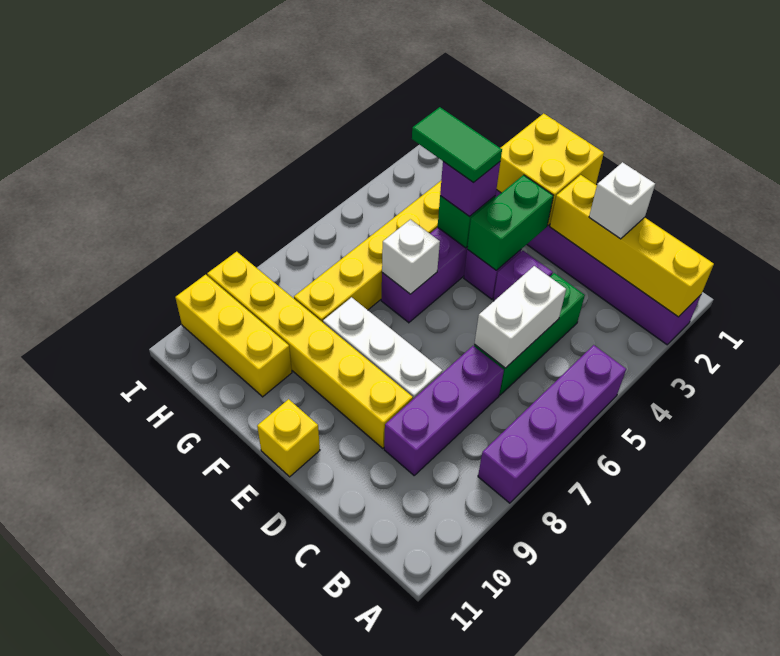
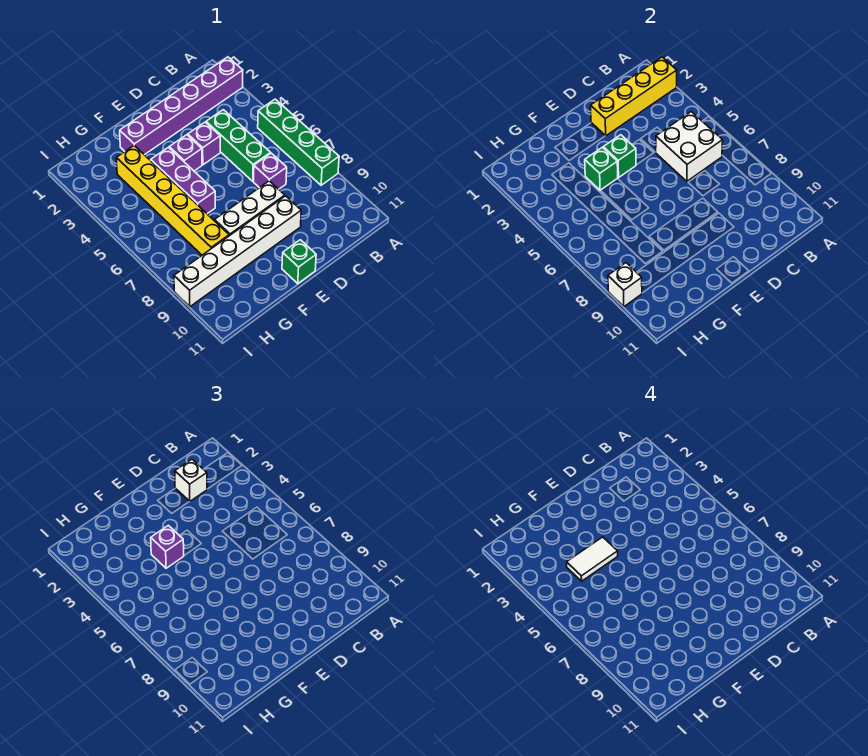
purple 1x4 brick [478,345,626,503] -> green 1x4 brick [258,99,339,185]
white 1x2 brick [474,266,566,368] -> white 2x2 brick [656,112,723,181]
purple 1x3 brick [384,346,504,475] -> purple 1x1 brick [254,153,287,189]
yellow 1x6 brick [207,252,413,448] -> white 1x6 brick [174,196,301,307]
yellow 2x2 brick [496,114,604,226] -> none
green 1x2 brick [467,175,553,270] -> green 1x1 brick [603,135,636,177]
yellow 1x1 brick [257,399,320,477] -> green 1x1 brick [282,240,316,284]
green 1x2 tile [412,107,502,183] -> white 1x2 tile [567,537,618,581]
white 1x1 brick [382,219,440,294] -> white 1x1 brick moved to [608,263,642,307]
yellow 1x3 brick [175,275,292,397] -> none

